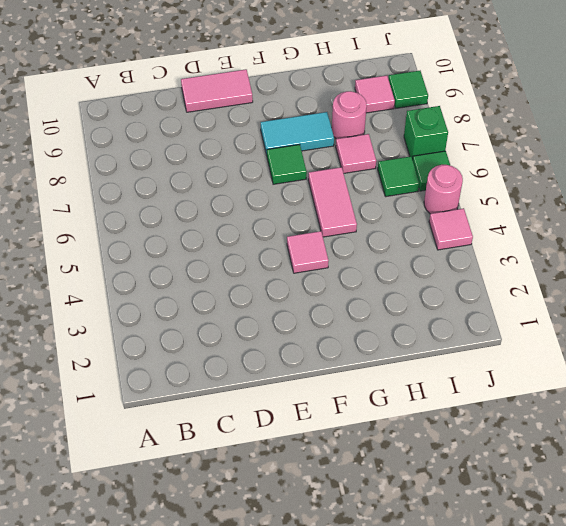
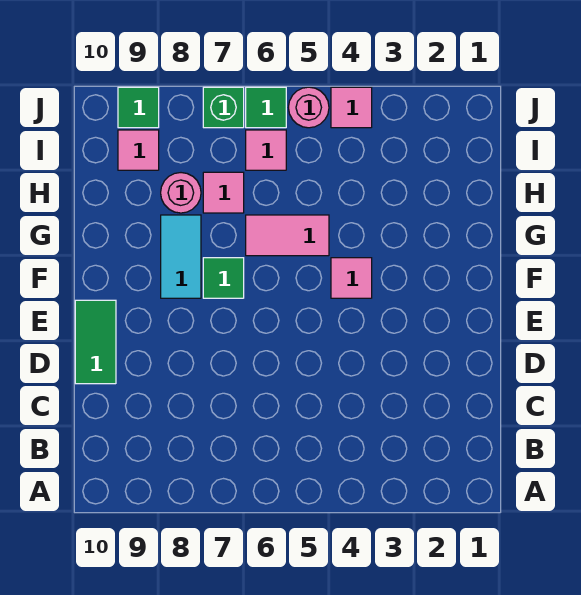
pink 1x2 tile [181,69,253,112] -> green 1x2 tile [75,300,116,384]
green 1x1 tile [378,156,419,197] -> pink 1x1 tile [246,130,286,170]

